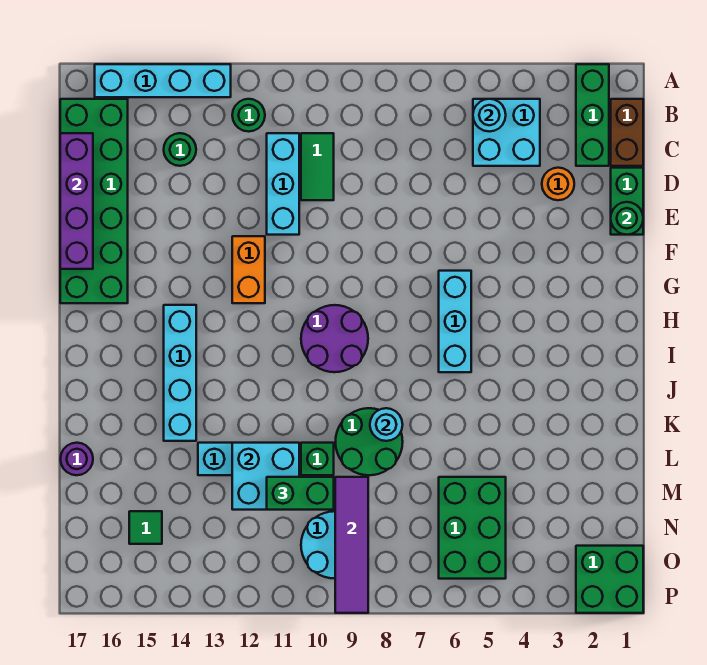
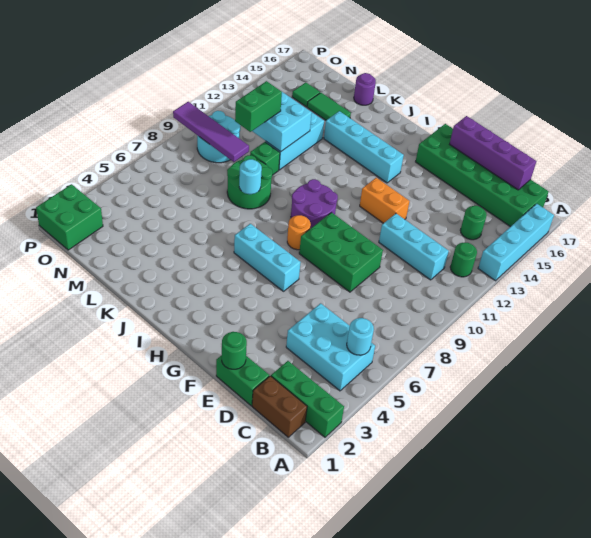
cyan 2x2 brick [473,99,540,166] -> cyan 2x3 brick [286,303,375,391]
green 1x2 tile [301,133,334,200] -> green 1x2 tile moved to [307,93,351,120]
orange 1x1 round brick [542,168,574,200] -> orange 1x1 round brick moved to [287,215,311,250]
green 2x3 brick [439,477,506,579] -> green 2x3 brick moved to [299,213,383,292]

